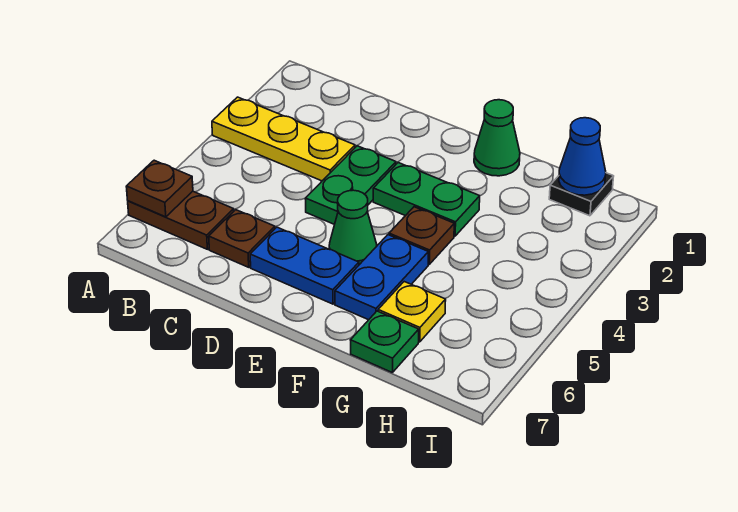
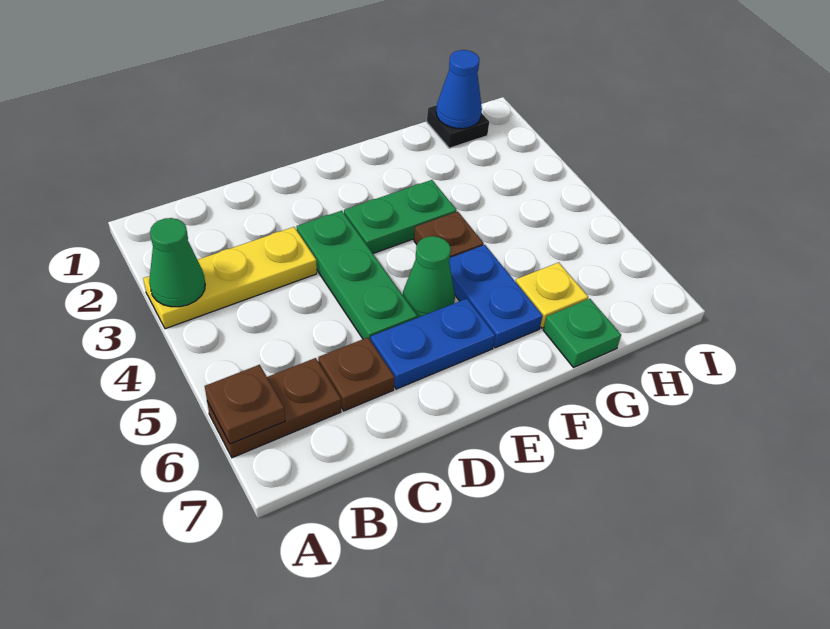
green 1x2 plate [305,146,396,225] -> green 1x3 plate [297,211,417,340]
green 1x1 cone [474,100,520,176] -> green 1x1 cone moved to [149,218,205,307]

